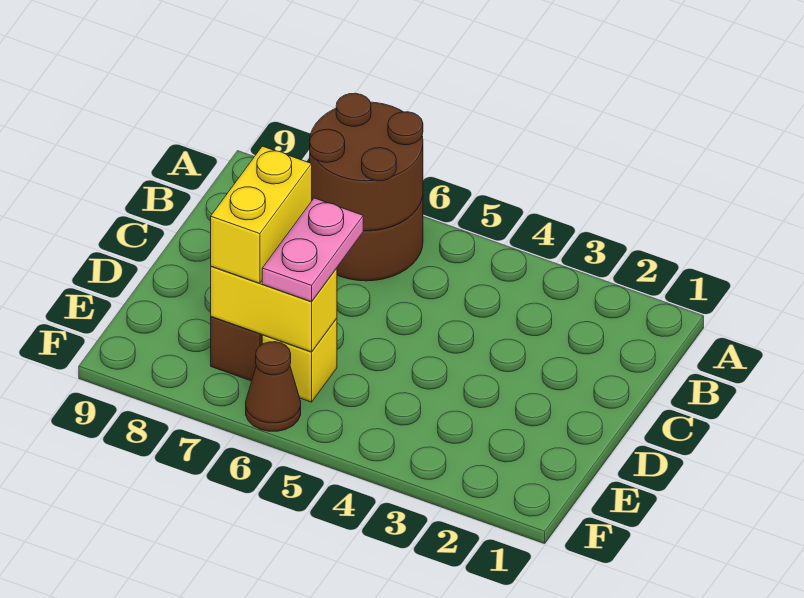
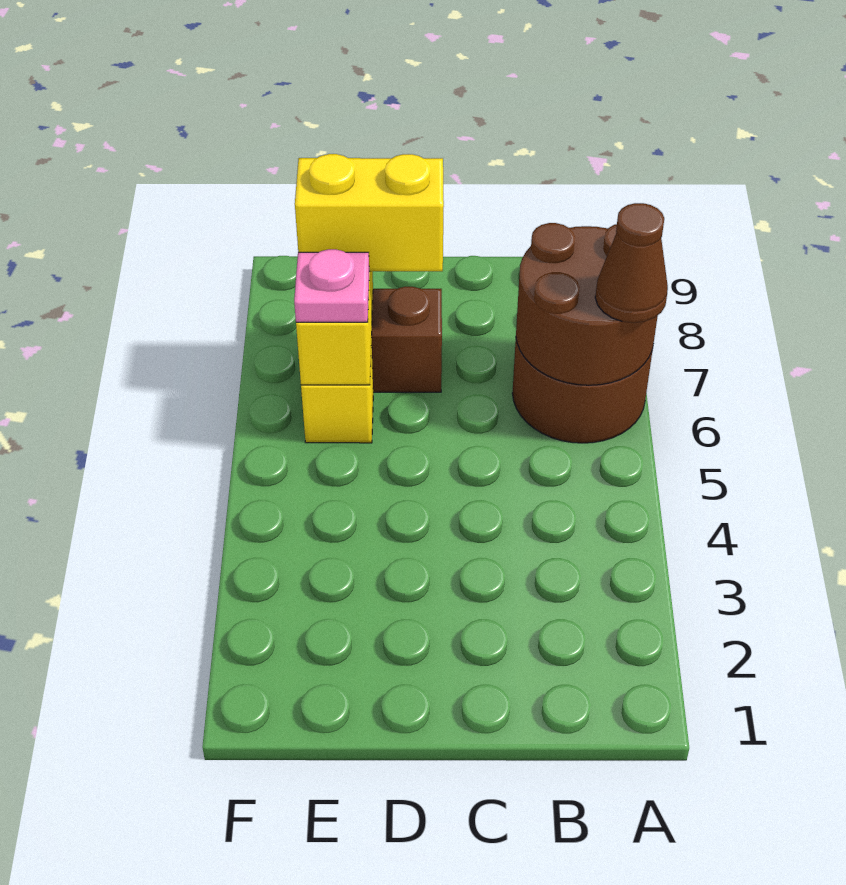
pink 1x2 plate [262,198,363,302] -> pink 1x1 plate [294,249,370,322]
brown 1x1 cone [246,342,301,431] -> brown 1x1 cone moved to [595,203,668,323]

